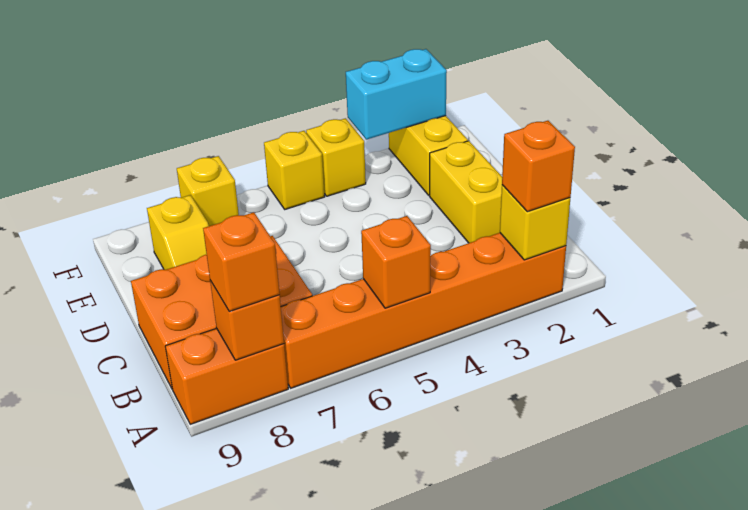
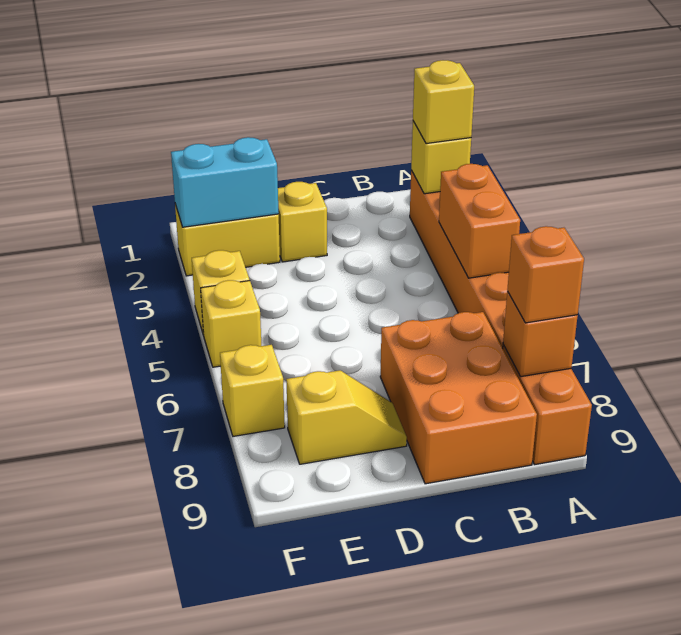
orange 1x1 brick [502,121,575,212] -> yellow 1x1 brick [413,60,474,144]
orange 1x1 brick [361,216,431,308] -> orange 1x2 brick [439,164,520,278]
yellow 1x2 brick [430,141,502,243] -> yellow 1x1 brick [278,182,327,262]
cyan 1x2 brick [346,49,447,140] -> cyan 1x2 brick turned to [171,137,279,227]

